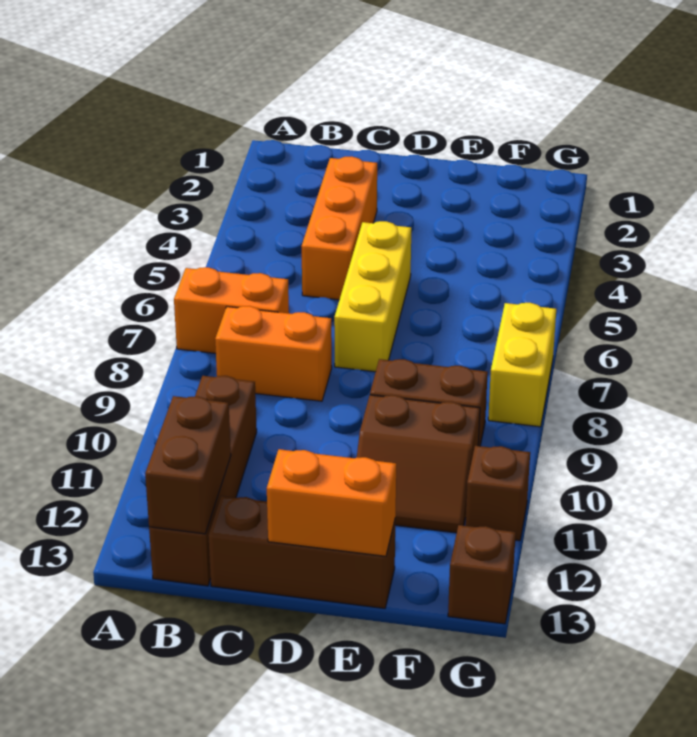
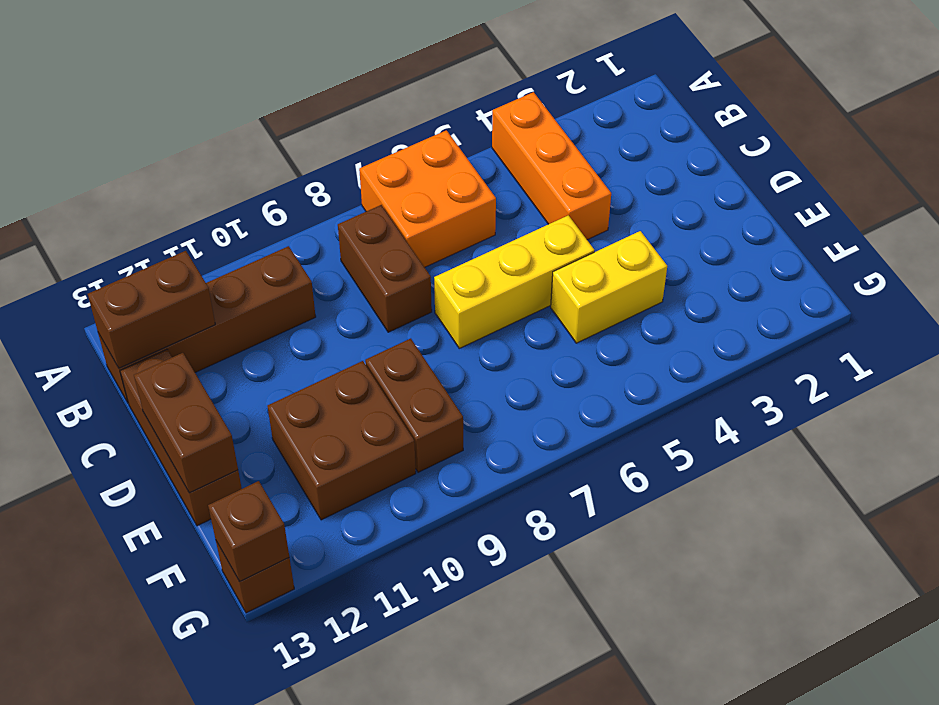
orange 1x2 brick [174,267,289,353] -> orange 2x2 brick [359,130,496,267]
orange 1x2 brick [215,306,332,401] -> brown 1x2 brick [338,205,432,332]
orange 1x3 brick [301,156,377,300] -> orange 1x3 brick turned to [492,92,611,240]
orange 1x2 brick [267,449,396,556] -> brown 1x2 brick [134,353,238,493]
brown 2x2 slope [357,395,480,533] -> brown 2x2 brick [267,361,416,520]
yellow 1x2 brick [488,303,556,427] -> yellow 1x2 brick moved to [551,231,667,343]
brown 1x1 brick [465,446,530,541] -> brown 1x1 brick moved to [208,481,289,581]

